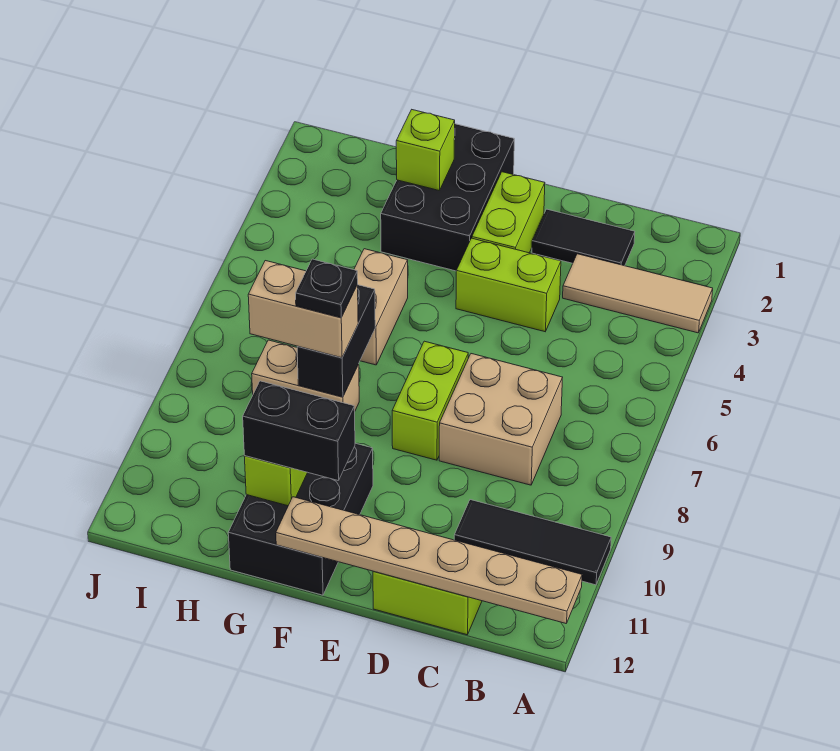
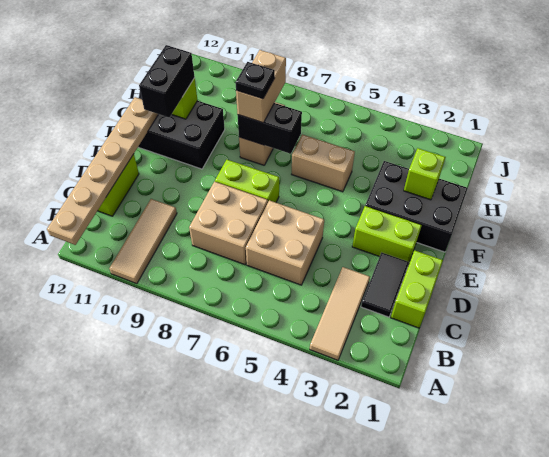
black 1x3 tile [454,500,611,585] -> tan 1x3 tile [109,199,177,284]
none -> tan 2x2 brick [246,200,324,285]
lime 1x2 brick [456,238,561,332] -> lime 1x2 brick moved to [391,250,443,328]

